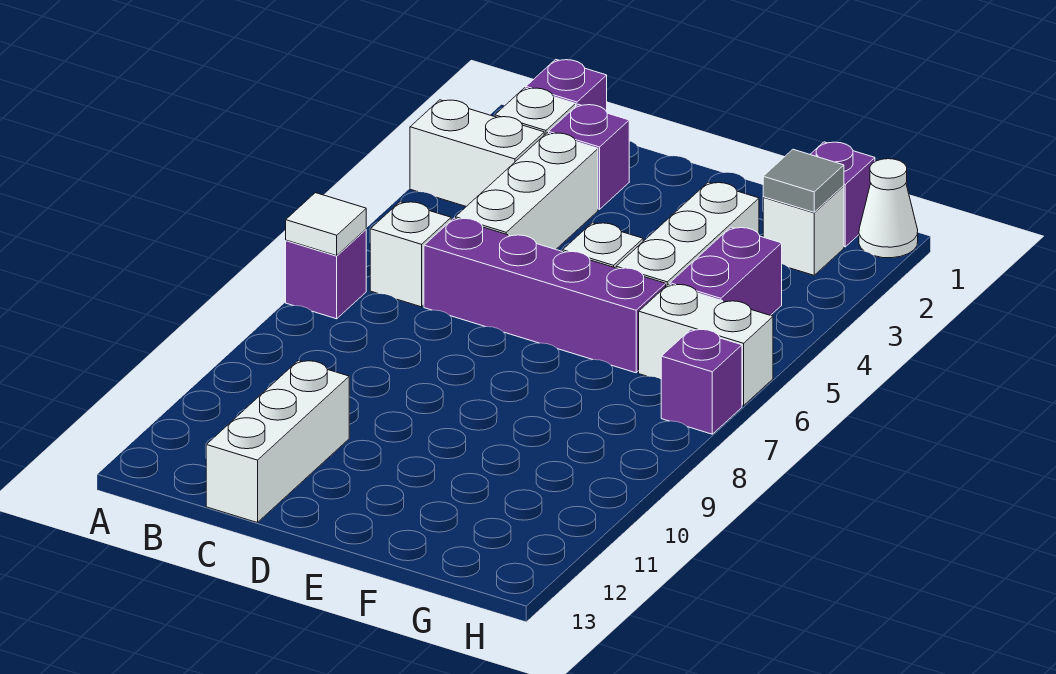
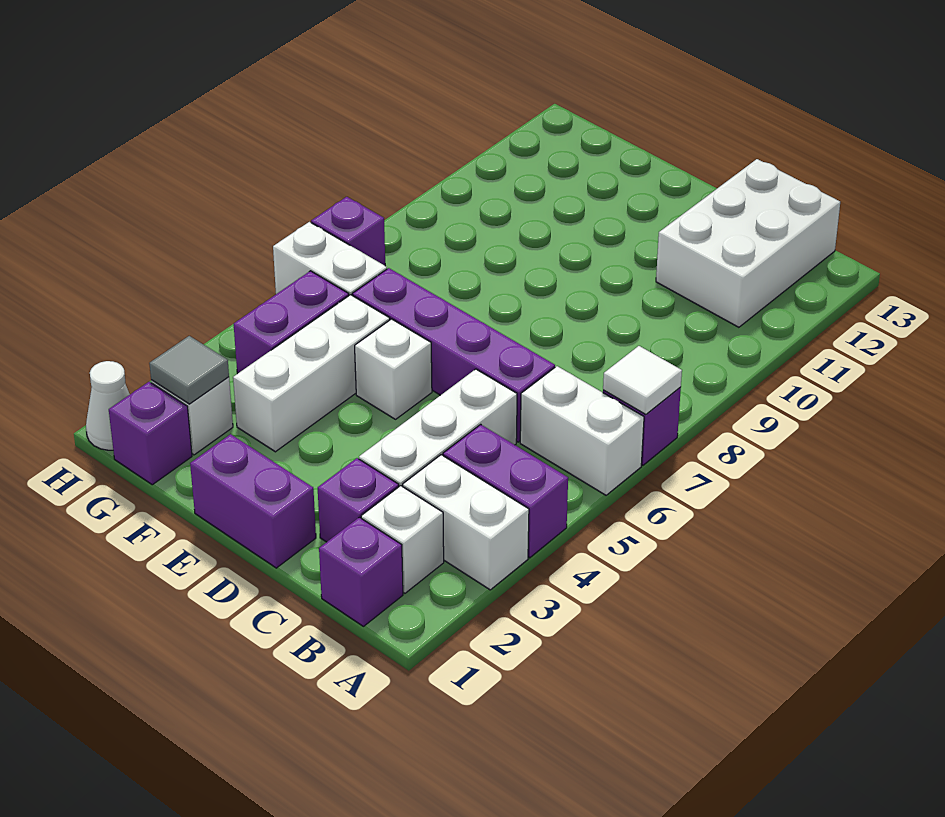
none -> purple 1x2 brick [443,424,568,558]
white 1x1 brick [370,202,451,307] -> white 1x2 brick [520,366,644,495]
white 1x3 brick [206,361,349,523] -> white 2x3 brick [656,159,840,327]
none -> purple 1x2 brick [190,434,316,568]

